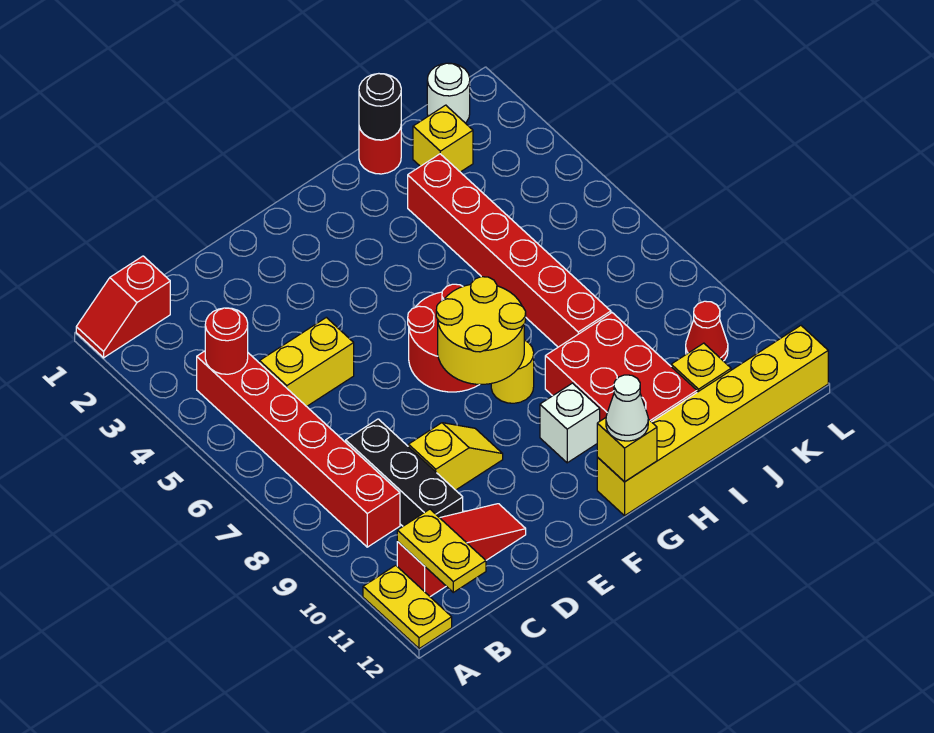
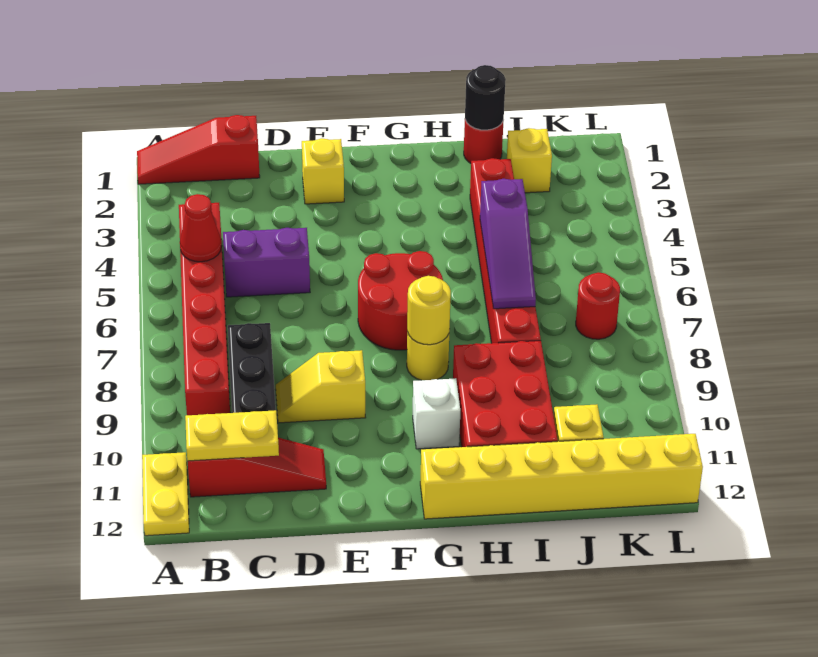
red 1x2 slope [76,256,170,358] -> red 1x3 slope [137,115,260,184]
red 1x1 round brick [205,308,248,374] -> red 1x1 round brick moved to [576,272,620,339]
yellow 1x2 plate [397,509,486,592] -> yellow 1x2 plate turned to [185,410,279,461]
yellow 1x2 brick [260,317,354,406] -> purple 1x2 brick [223,228,310,297]
yellow 1x2 slope [408,423,503,490] -> yellow 1x2 slope turned to [276,350,366,423]
yellow 2x2 round brick [436,277,526,384] -> yellow 1x1 round brick [407,276,451,345]
yellow 1x1 brick [597,418,657,482] -> yellow 1x1 brick moved to [302,138,344,204]
white 1x1 cone [606,375,648,441] -> none
none -> purple 1x3 slope [480,179,536,309]
white 1x1 round brick [427,63,470,123] -> none
red 1x1 cone [686,301,728,361] -> red 1x1 cone moved to [180,194,222,262]

